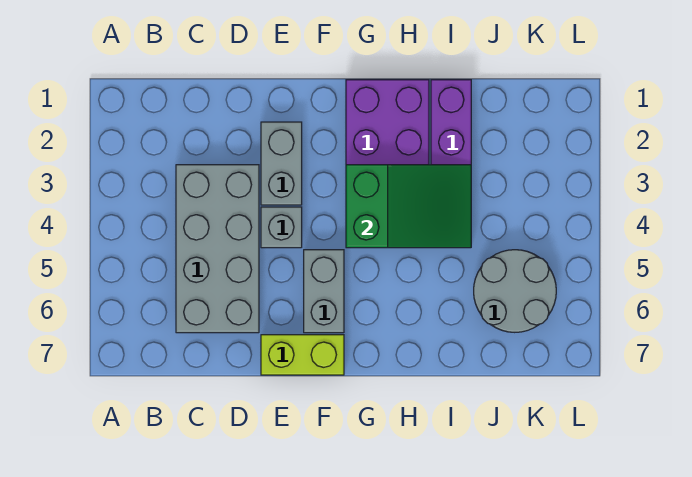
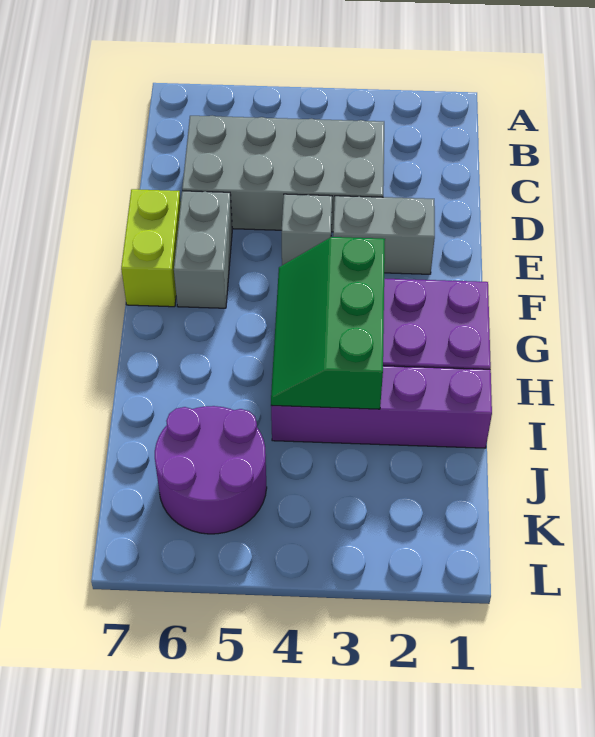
grey 1x2 brick [304,250,344,333] -> grey 1x2 brick turned to [174,191,232,308]
green 2x3 slope [346,165,471,248] -> green 2x3 slope turned to [271,237,385,409]
grey 2x2 round brick [474,250,556,332] -> purple 2x2 round brick [155,406,267,534]

